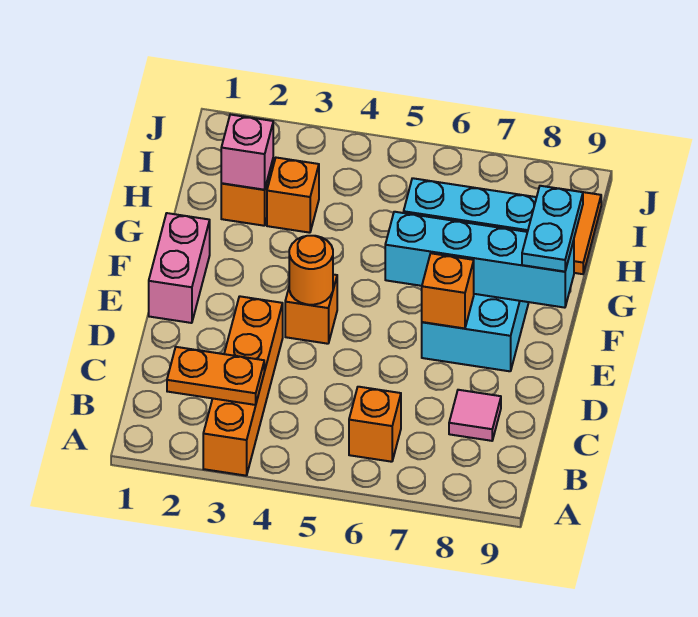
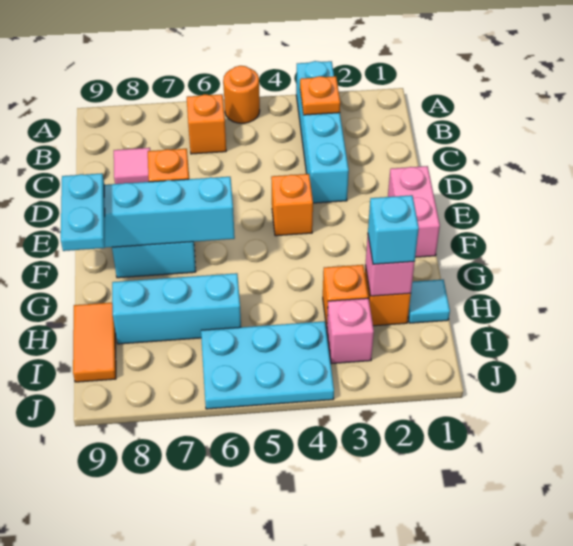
orange 1x4 brick [203,296,283,476] -> cyan 1x4 brick [296,61,349,203]
orange 1x2 plate [167,347,264,405] -> orange 1x1 plate [300,76,340,115]
orange 1x1 round brick [289,236,333,305] -> orange 1x1 round brick moved to [223,66,260,123]
none -> cyan 1x1 tile [408,280,450,323]
none -> cyan 1x1 brick [368,195,419,264]
none -> pink 1x1 brick [327,298,374,364]
none -> cyan 2x3 plate [201,321,334,409]

